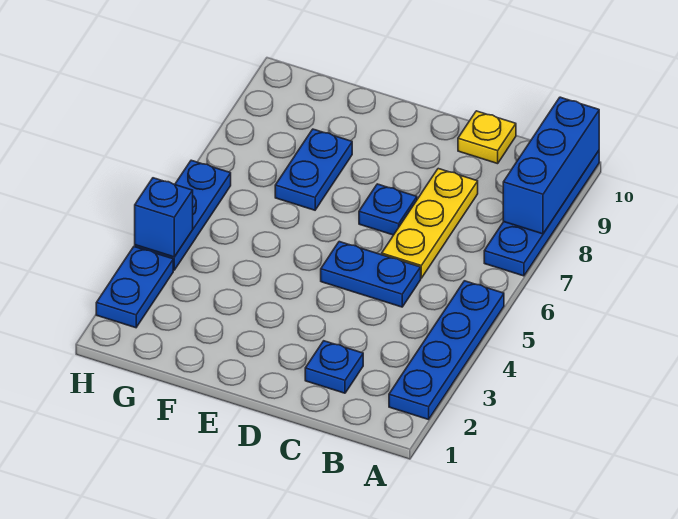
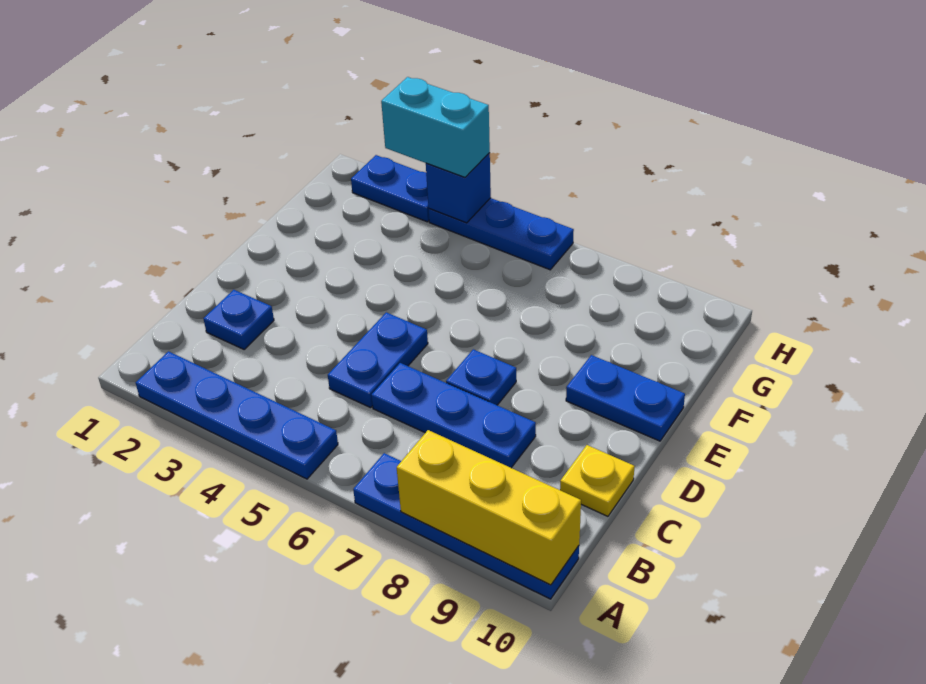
blue 1x3 brick [503,97,599,234] -> yellow 1x3 brick [397,430,581,585]
yellow 1x3 plate [382,169,478,278] -> blue 1x3 plate [371,363,536,468]
blue 1x2 plate [275,129,352,210] -> blue 1x2 plate moved to [566,355,685,441]
none -> cyan 1x2 brick [381,77,490,177]

